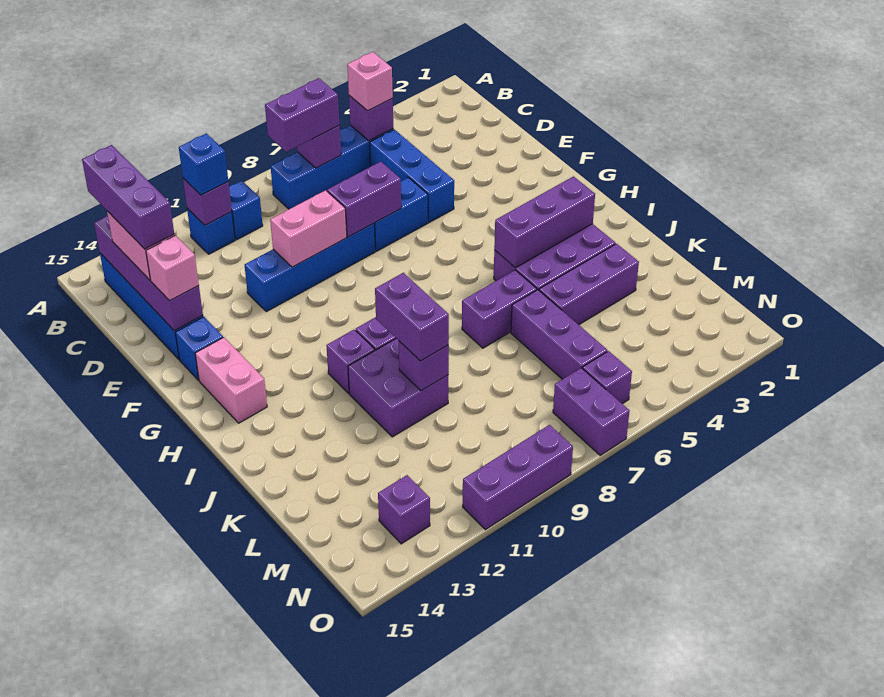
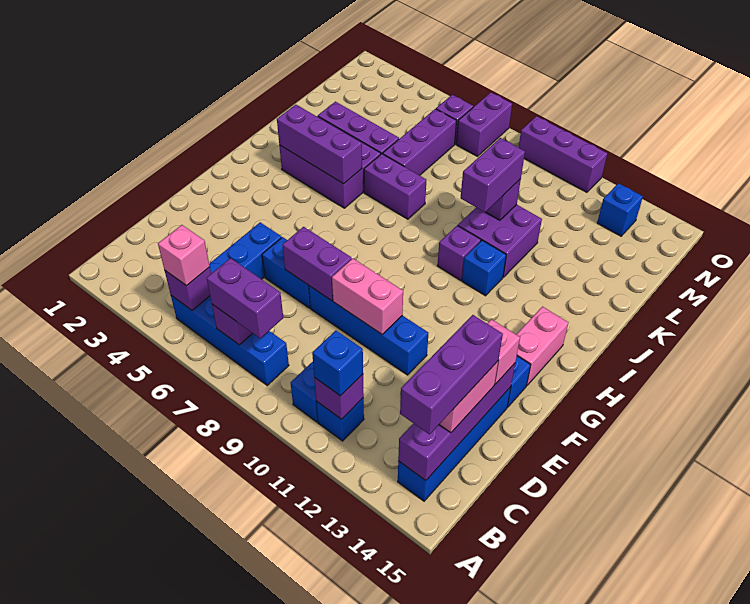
purple 1x1 brick [326,330,375,393] -> blue 1x1 brick [462,240,506,296]
purple 1x1 brick [378,475,430,544] -> blue 1x1 brick [597,183,643,236]

